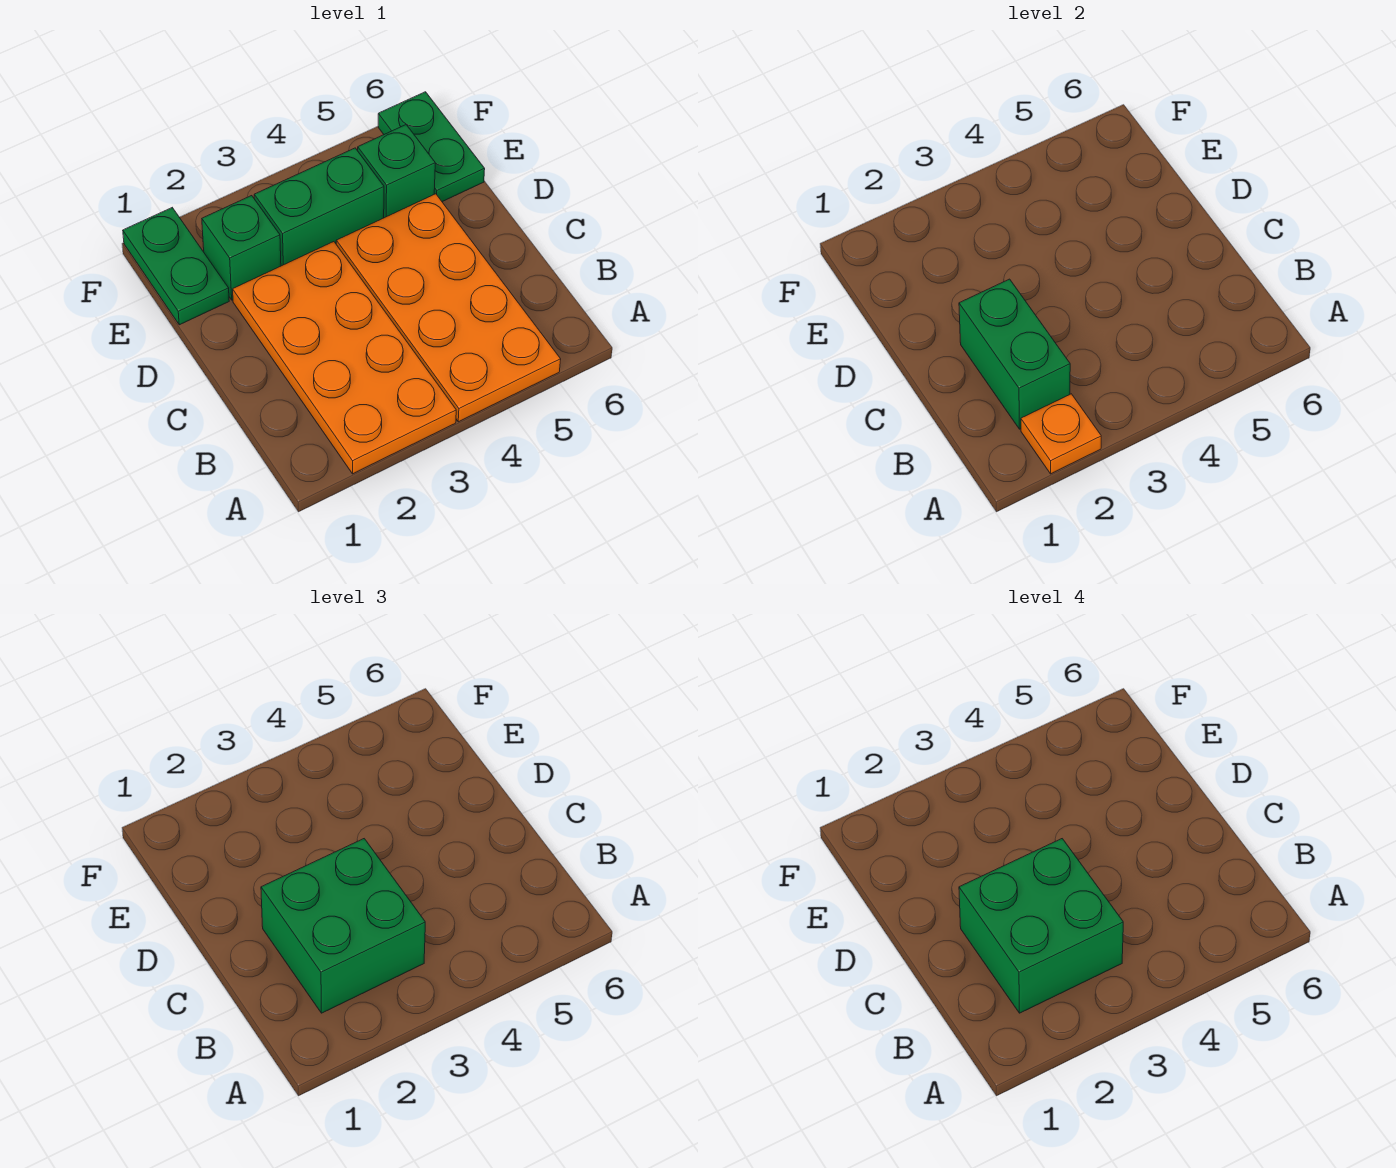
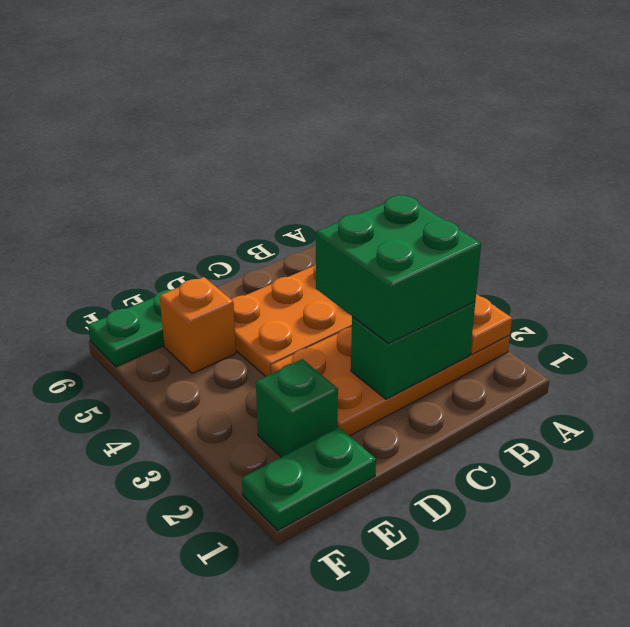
green 2x2 brick [959,839,1123,1013] -> none
green 1x2 brick [254,148,384,266] -> none
green 1x1 brick [358,125,435,218] -> orange 1x1 brick [159,277,236,373]

